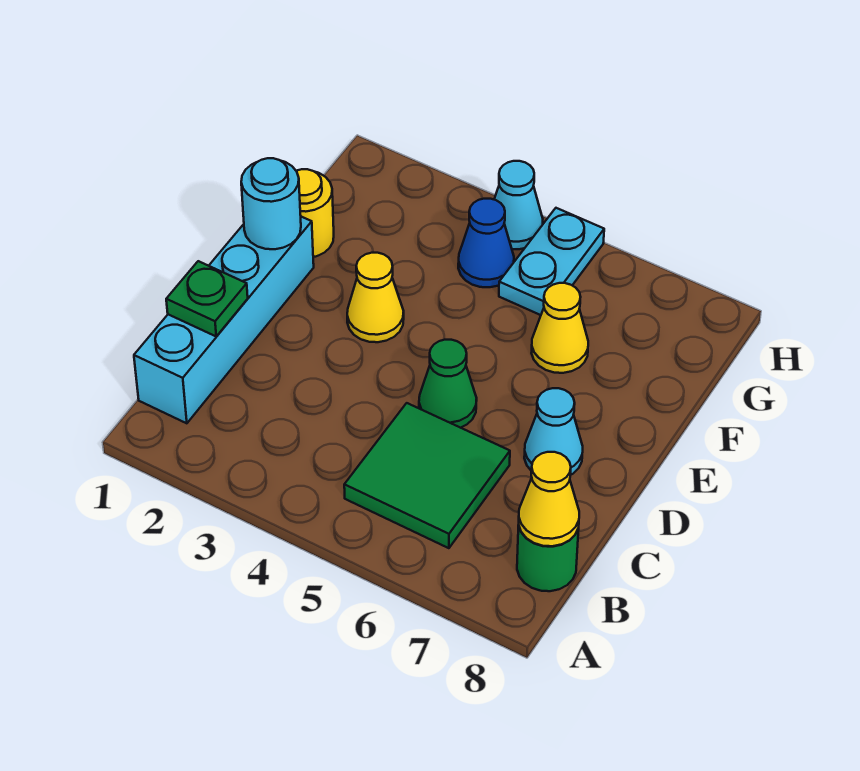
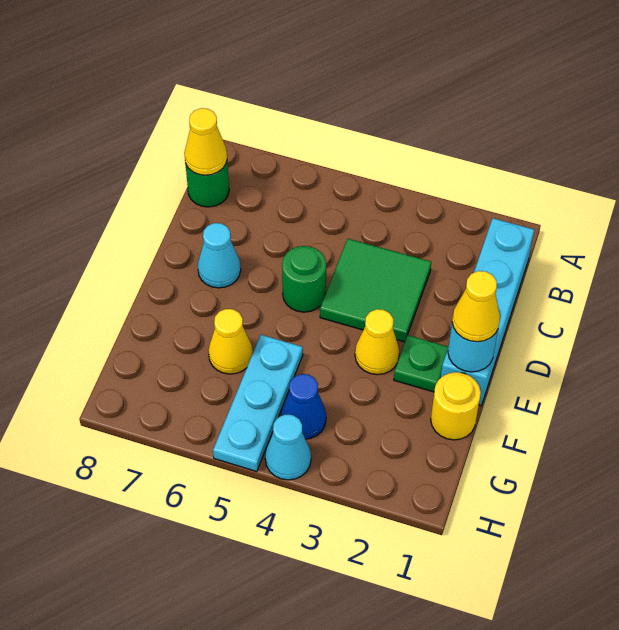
green 2x2 tile [344,403,510,548] -> green 2x2 tile moved to [320,239,431,342]
green 1x1 plate [166,261,248,336] -> green 1x1 plate moved to [394,335,448,392]
green 1x1 cone [419,340,477,428] -> green 1x1 round brick [282,246,326,312]
none -> yellow 1x1 cone [452,271,500,342]
cyan 1x2 plate [499,208,604,315] -> cyan 1x3 plate [213,335,303,472]

